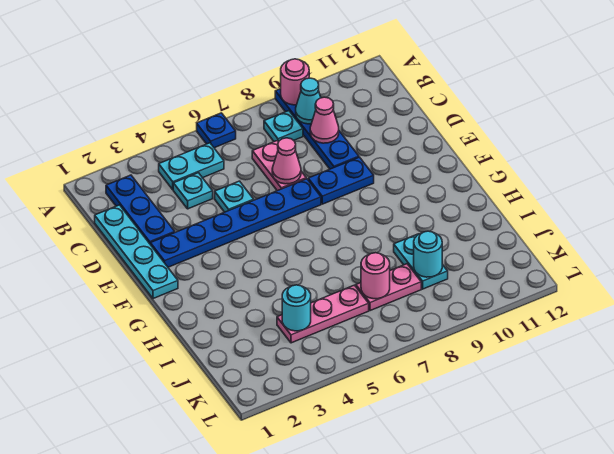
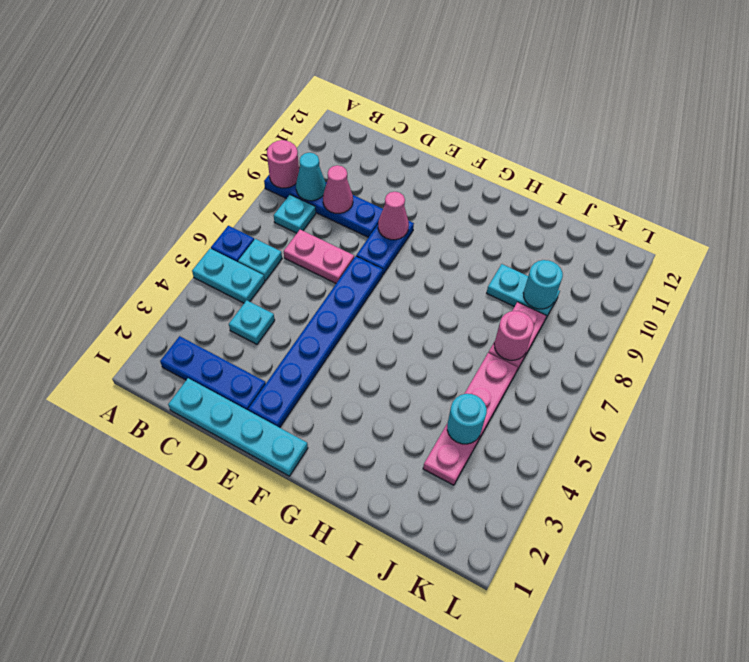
cyan 1x2 plate [159,143,224,190] -> cyan 1x2 plate turned to [192,249,265,303]
cyan 1x1 plate [215,181,254,212] -> cyan 1x1 plate moved to [238,239,282,281]
pink 1x1 cone [272,138,301,184] -> pink 1x1 cone moved to [378,192,409,240]
pink 1x3 plate [277,285,369,343] -> pink 1x4 plate [423,353,518,485]

